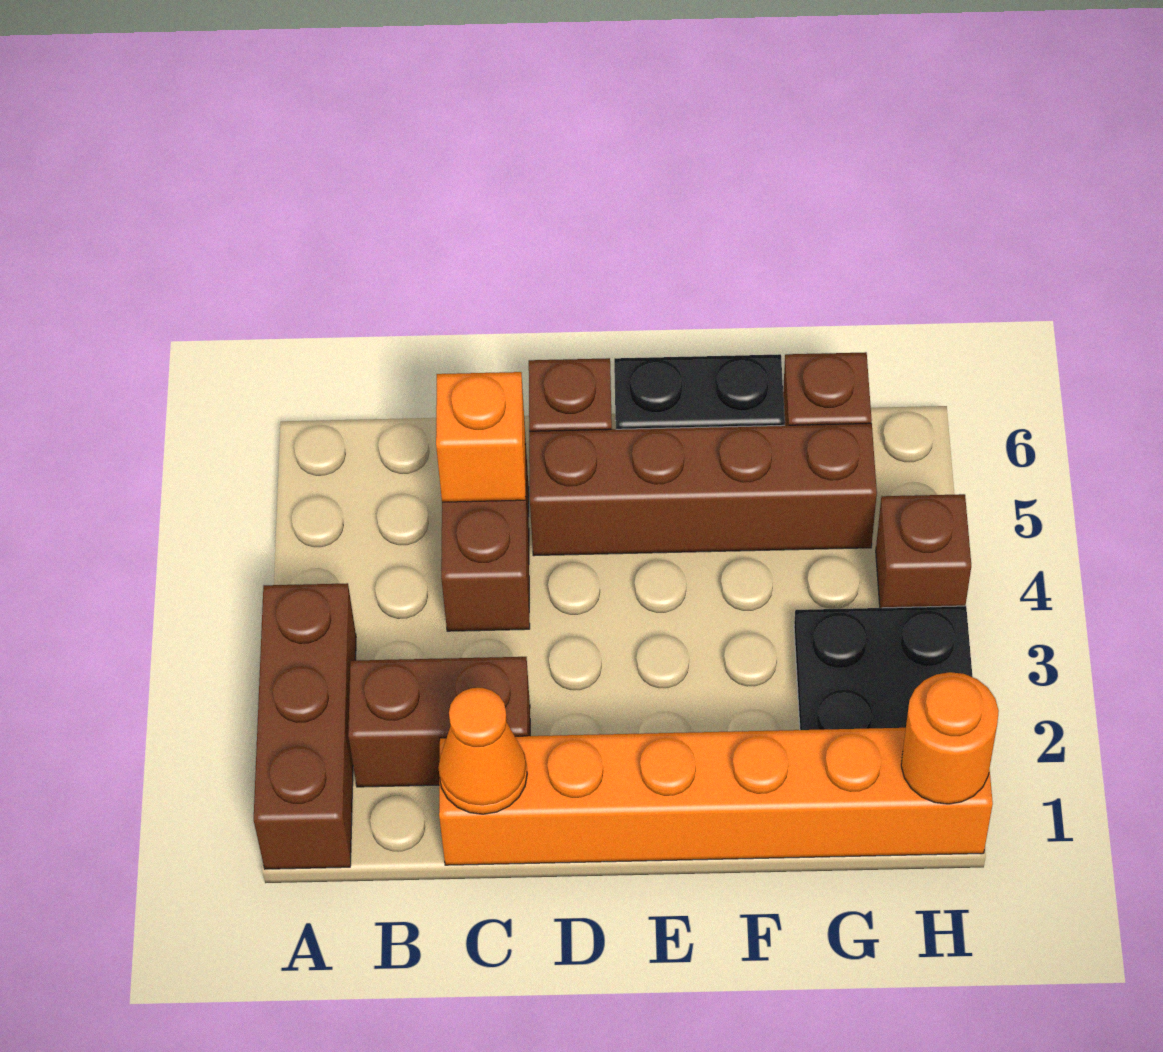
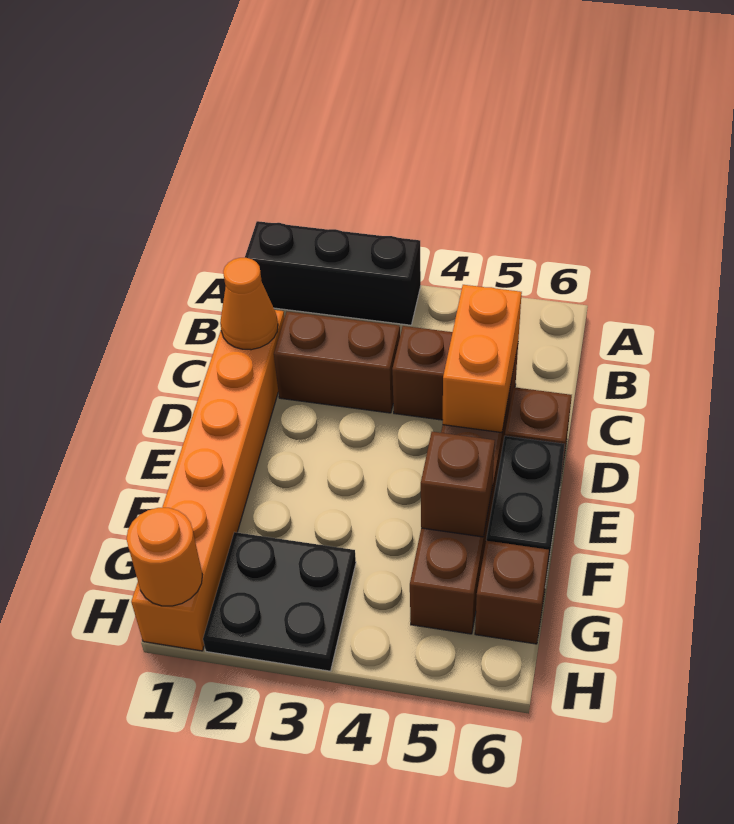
brown 1x3 brick [254,583,356,869] -> black 1x3 brick [245,221,421,325]
brown 1x2 brick [348,657,530,787] -> brown 1x2 brick turned to [274,311,400,413]
orange 1x1 brick [436,372,526,502] -> orange 1x2 brick [443,285,522,433]
brown 1x1 brick [876,494,971,608] -> brown 1x1 brick moved to [421,432,495,537]

